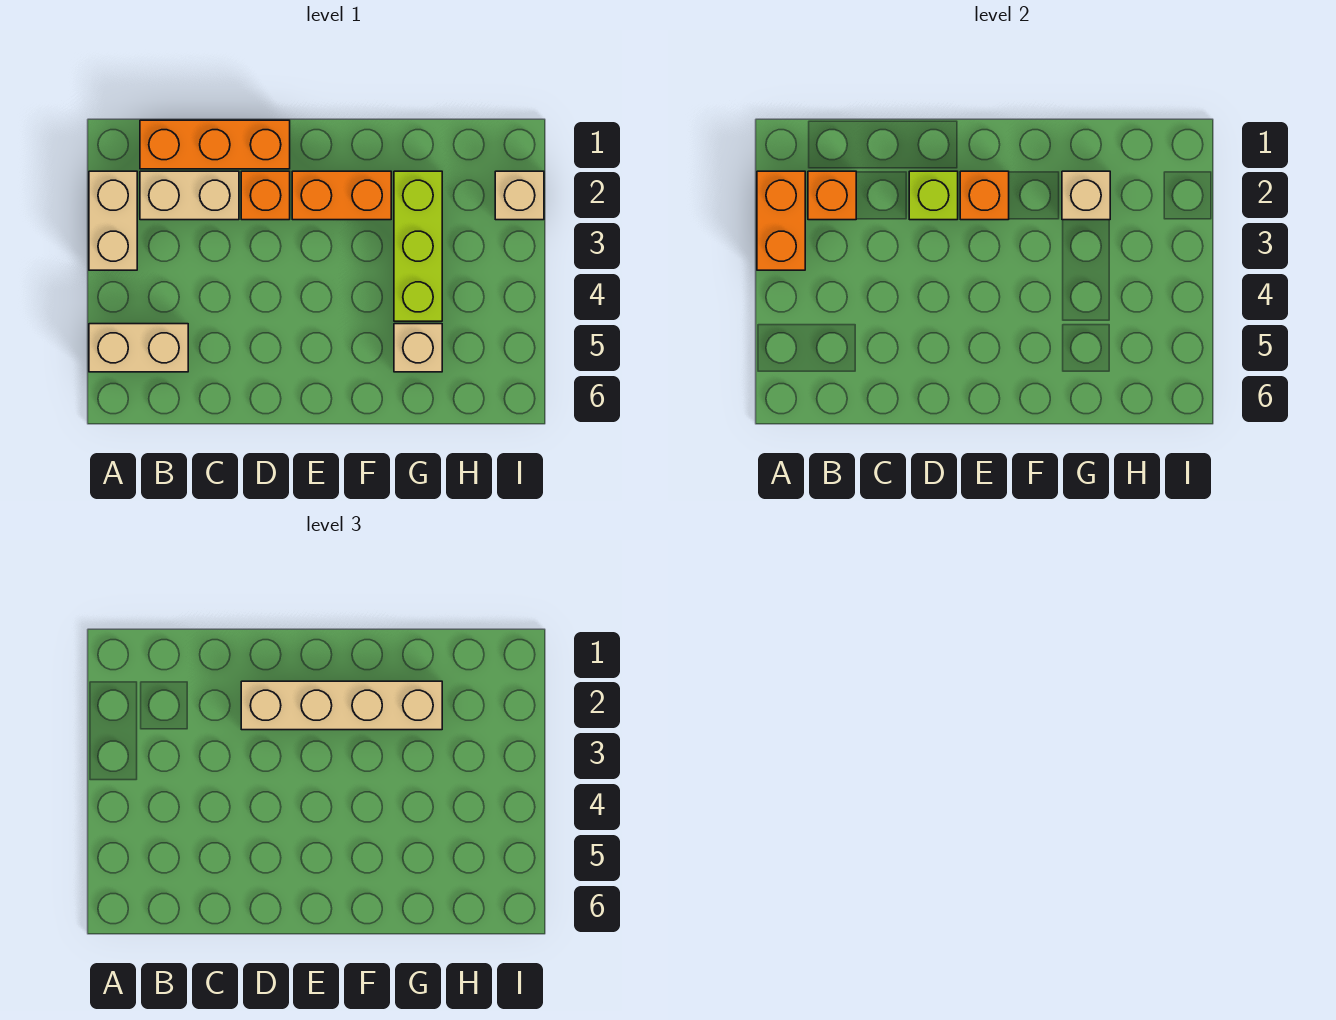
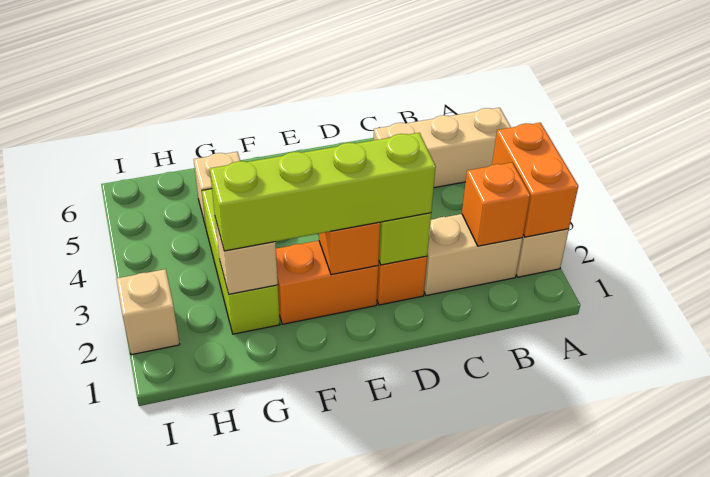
tan 1x2 brick [89,324,188,372] -> tan 1x3 brick [374,108,511,188]
orange 1x3 brick [140,120,290,169] -> none
tan 1x4 brick [241,681,442,730] -> lime 1x4 brick [210,133,436,251]

